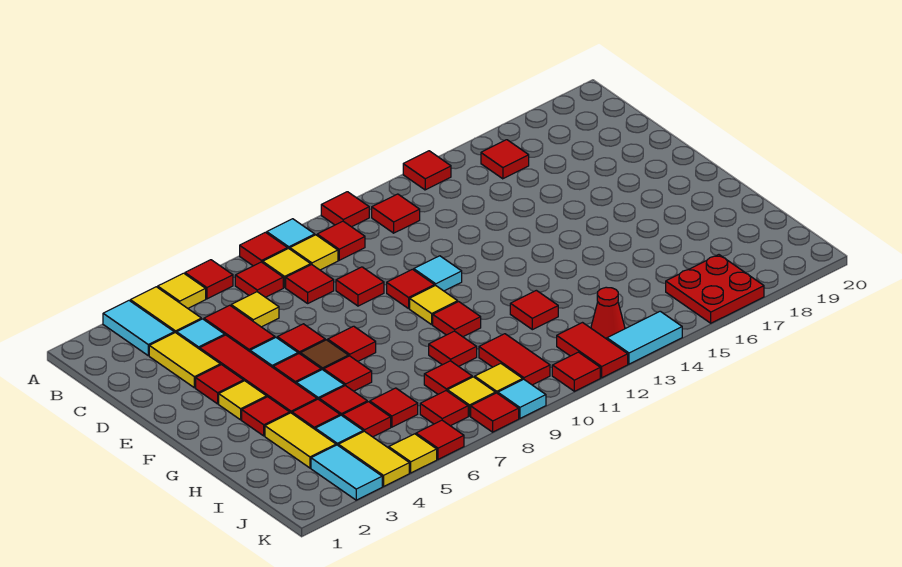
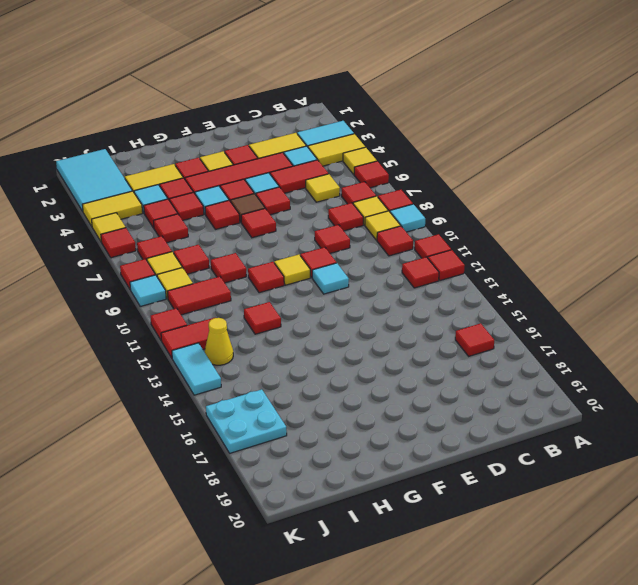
red 1x1 tile [403,151,451,190] -> red 1x1 tile moved to [428,250,465,281]
cyan 1x2 tile [311,445,382,500] -> cyan 2x3 tile [56,149,132,211]
red 1x1 cone [591,287,625,339] -> yellow 1x1 cone [205,318,233,365]
red 2x2 plate [666,255,764,323] -> cyan 2x2 plate [206,389,287,453]

